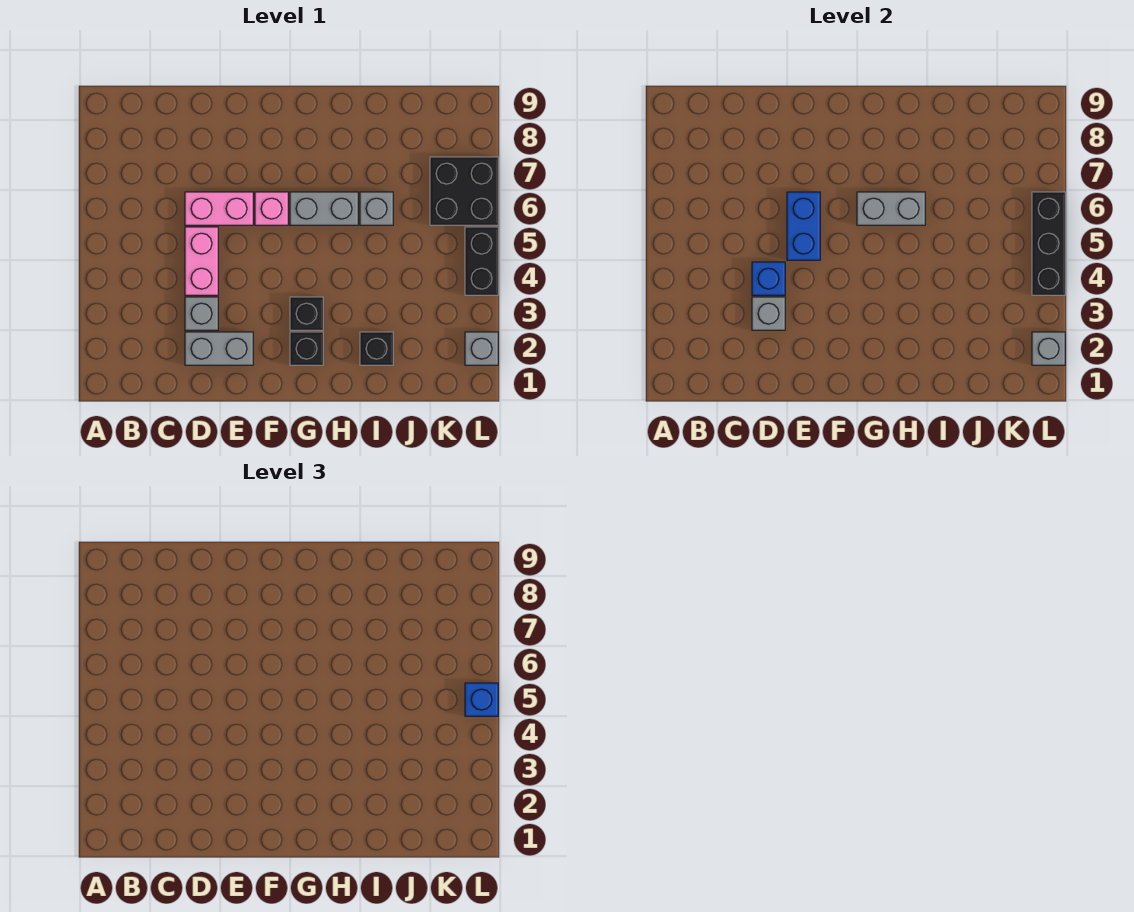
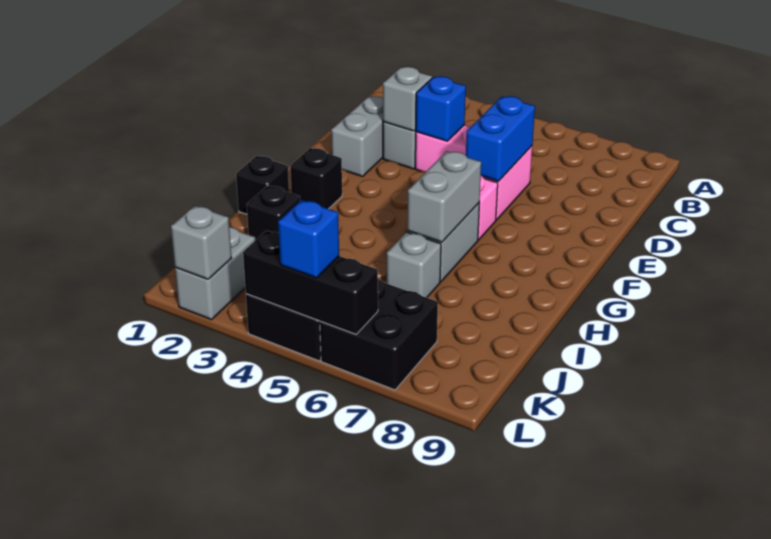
blue 1x2 brick [787,192,820,260] -> blue 1x2 brick turned to [466,96,535,181]
black 1x1 brick [290,297,323,330] -> black 1x1 brick moved to [236,156,289,214]
grey 1x1 brick [465,332,498,365] -> grey 1x2 brick [175,227,255,320]

